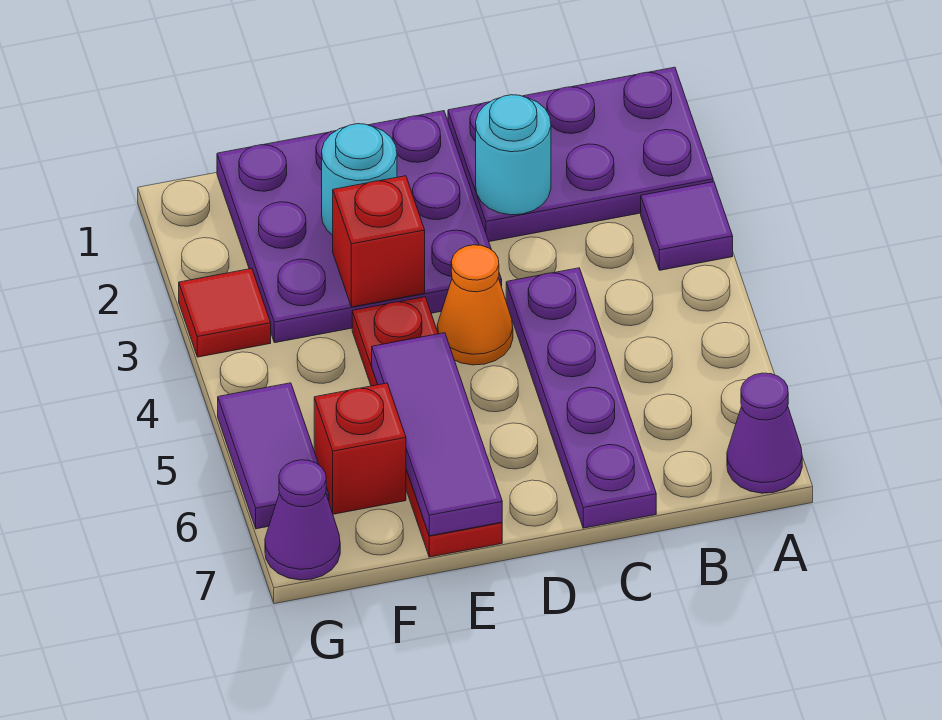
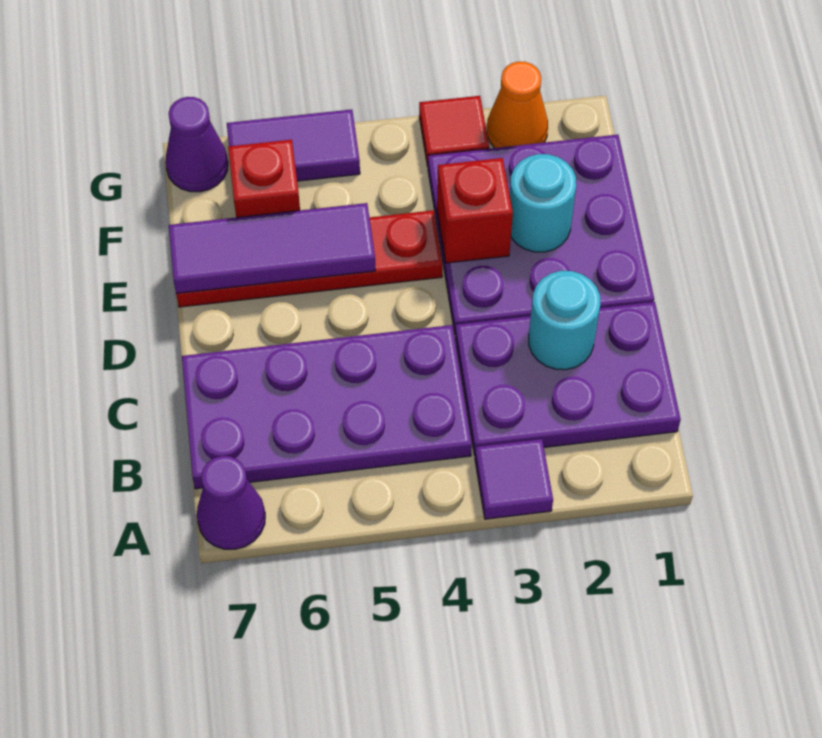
purple 2x3 plate [448,67,713,242] -> purple 2x3 plate turned to [455,302,681,455]
purple 1x4 plate [506,268,656,528] -> purple 2x4 plate [182,325,472,489]
orange 1x1 cone [437,245,513,365] -> orange 1x1 cone moved to [487,62,548,148]

